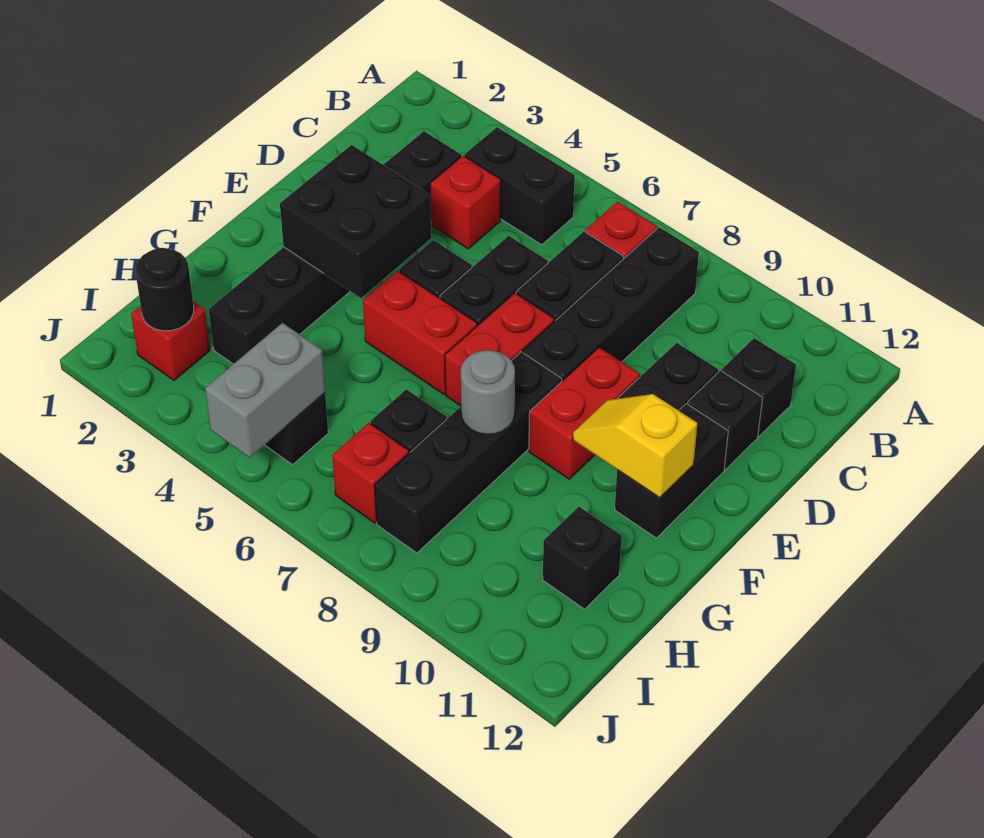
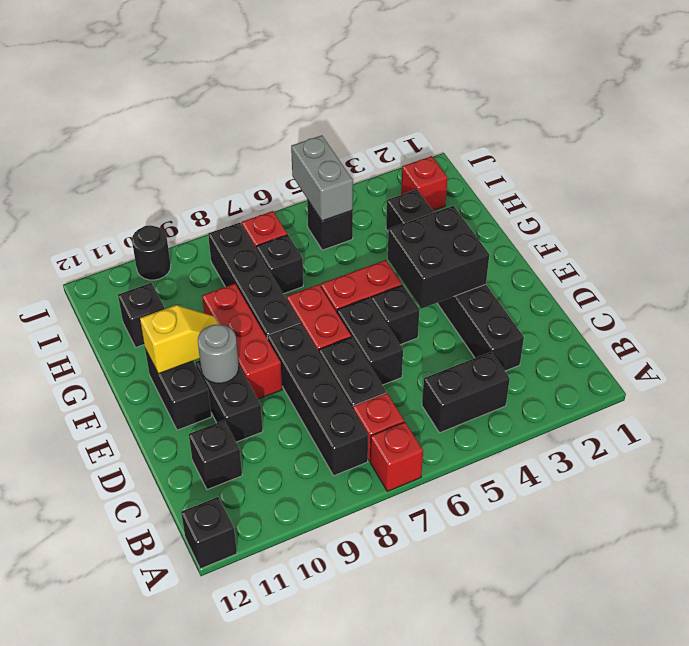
red 1x1 brick [430,156,501,249] -> red 1x1 brick moved to [370,422,423,491]
black 1x1 brick [688,371,762,470] -> black 1x1 brick moved to [181,497,237,569]
red 1x2 brick [529,347,640,479] -> red 1x3 brick [202,284,282,399]
grey 1x1 round brick [461,350,515,435] -> grey 1x1 round brick moved to [198,325,239,383]
black 1x1 round brick [136,248,194,331] -> black 1x1 round brick moved to [132,225,171,280]

